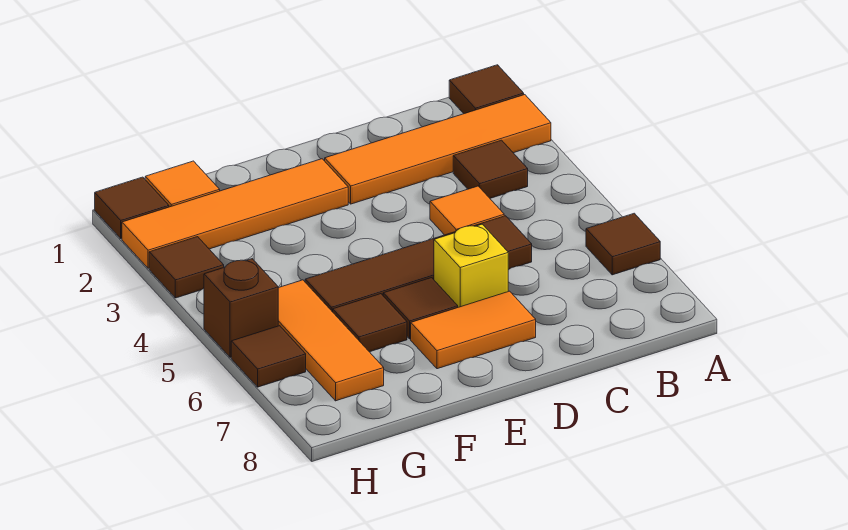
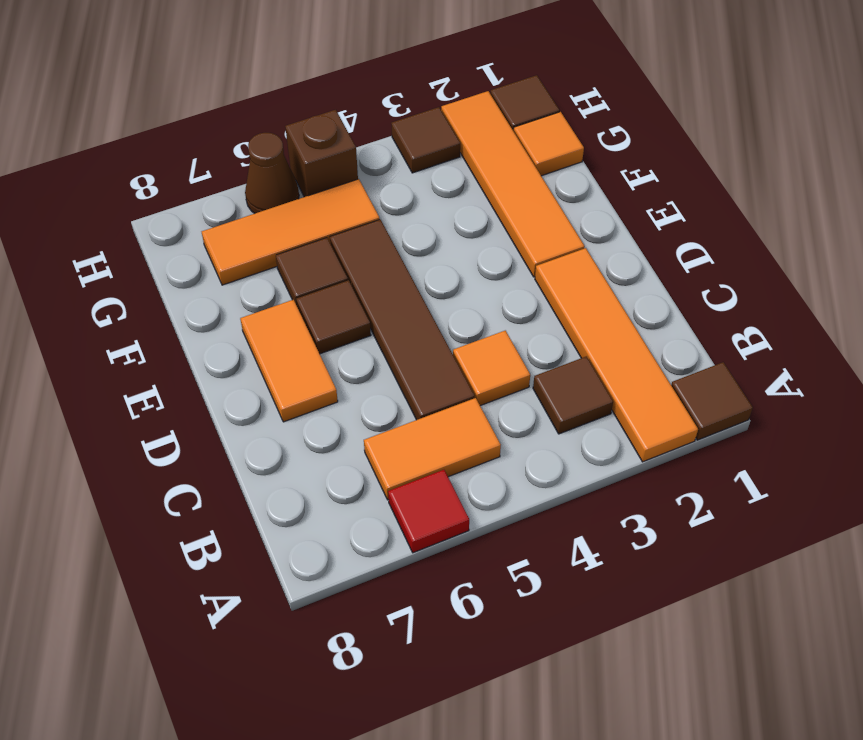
brown 1x1 tile [586,213,660,275] -> red 1x1 tile [388,470,469,553]
none -> orange 1x2 tile [364,398,501,500]
yellow 1x1 brick [434,224,509,307] -> none
brown 1x1 tile [231,326,306,387] -> brown 1x1 cone [245,133,299,213]

